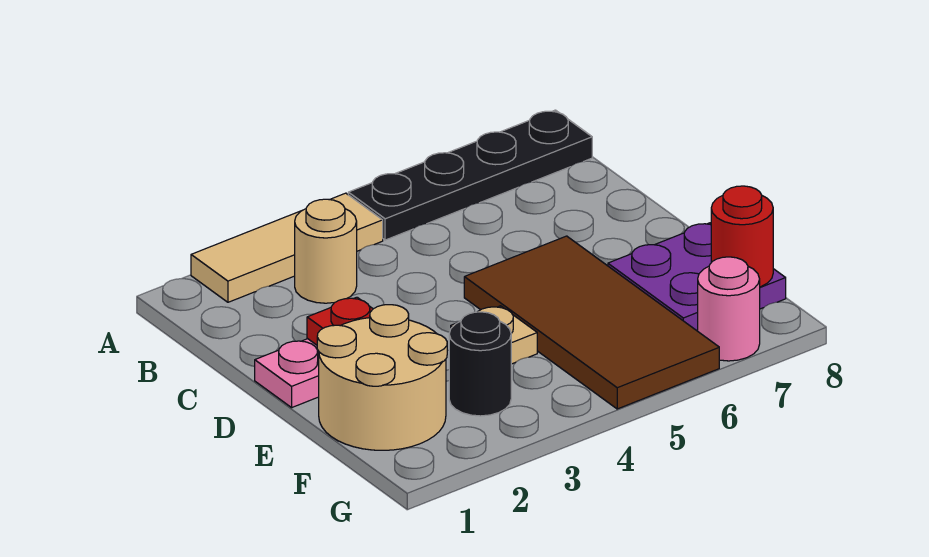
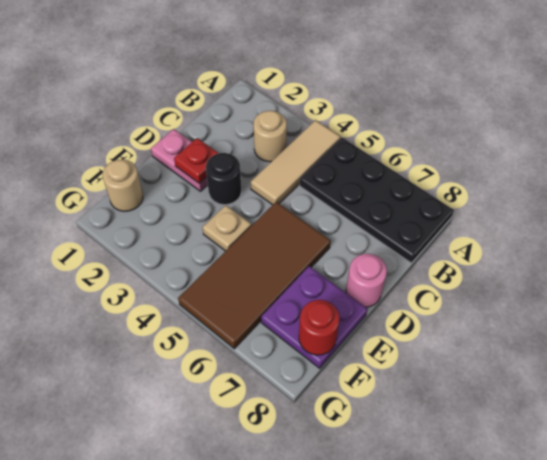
tan 1x3 tile [191,193,383,302] -> tan 1x3 tile turned to [251,120,340,205]
black 1x4 plate [348,110,592,240] -> black 2x4 plate [300,138,454,263]
tan 2x2 round brick [317,305,447,450] -> tan 1x1 round brick [103,159,143,211]
black 1x1 round brick [449,312,511,416] -> black 1x1 round brick moved to [206,153,242,205]
pink 1x1 round brick [698,257,760,361] -> pink 1x1 round brick moved to [346,254,387,307]

